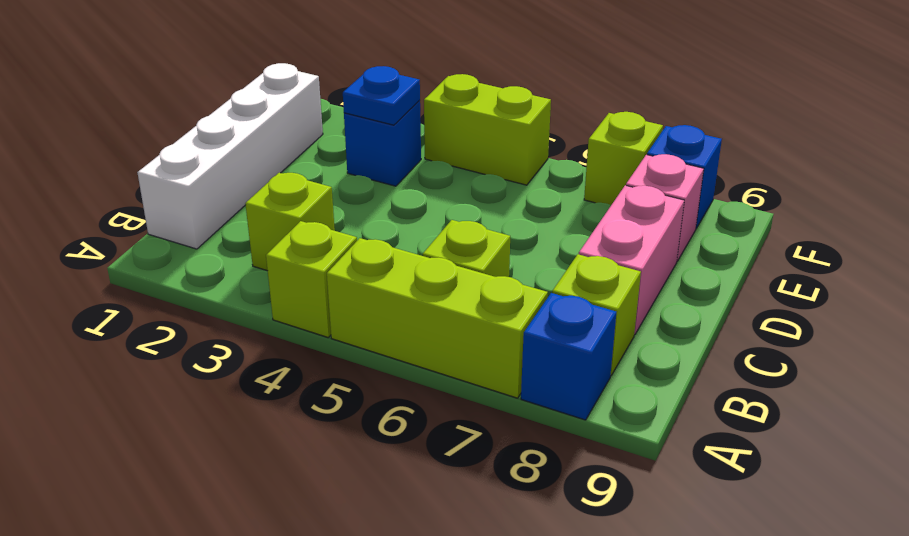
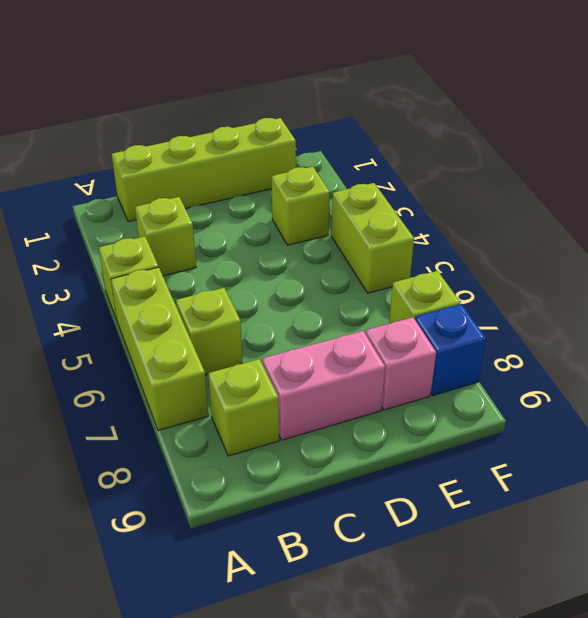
blue 1x1 brick [521,293,616,420] -> none
white 1x4 brick [137,63,323,249] -> lime 1x4 brick [112,118,296,222]
blue 1x1 brick [344,100,421,186] -> lime 1x1 brick [272,167,330,245]
blue 1x1 plate [343,66,420,125] -> none

